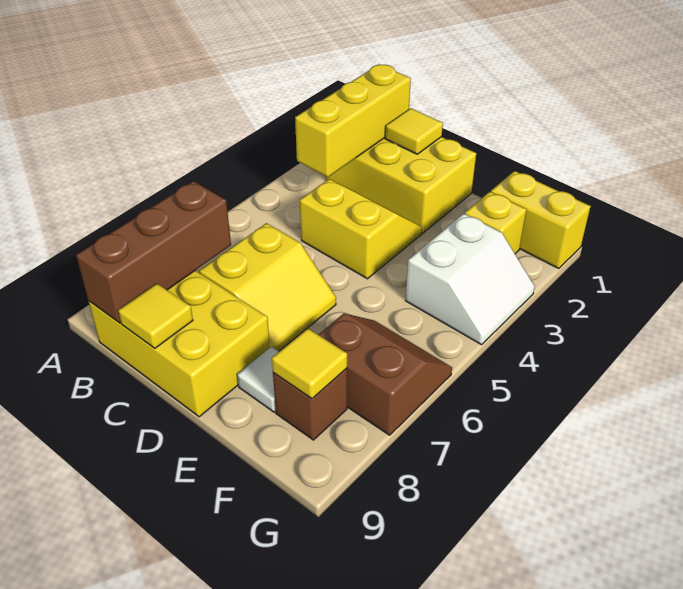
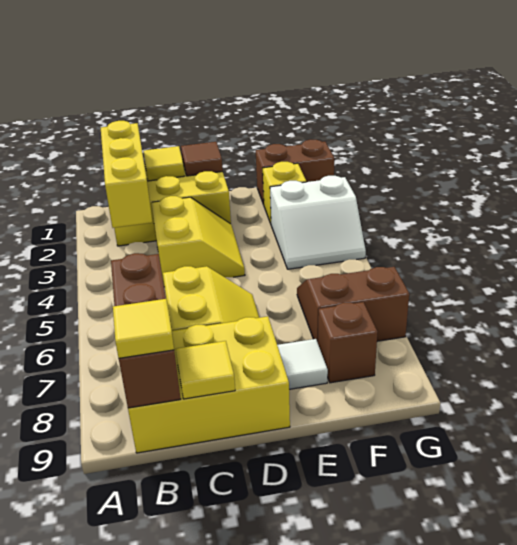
yellow 2x2 slope [300,179,422,279] -> yellow 2x2 slope turned to [151,196,245,287]
none -> brown 1x1 tile [181,142,223,176]
yellow 1x2 brick [491,171,591,269] -> brown 1x2 brick [256,140,334,205]
white 2x2 slope [406,213,535,345] -> white 2x2 slope turned to [270,176,366,269]
yellow 1x1 tile [272,328,347,399] -> yellow 1x1 tile moved to [113,299,174,358]

